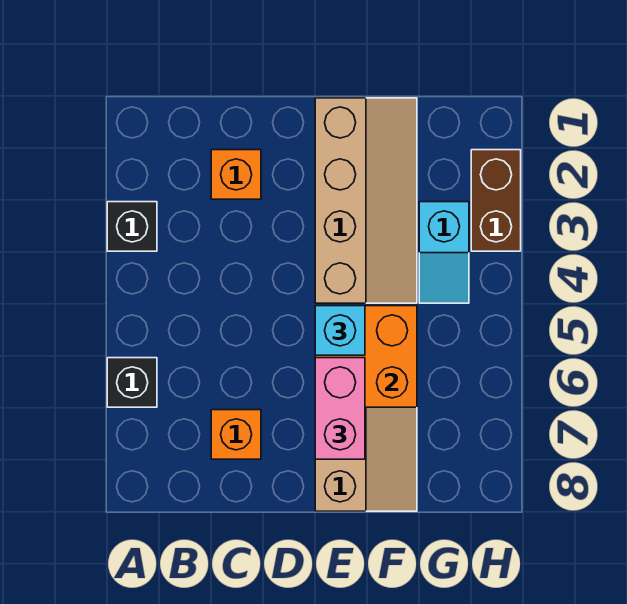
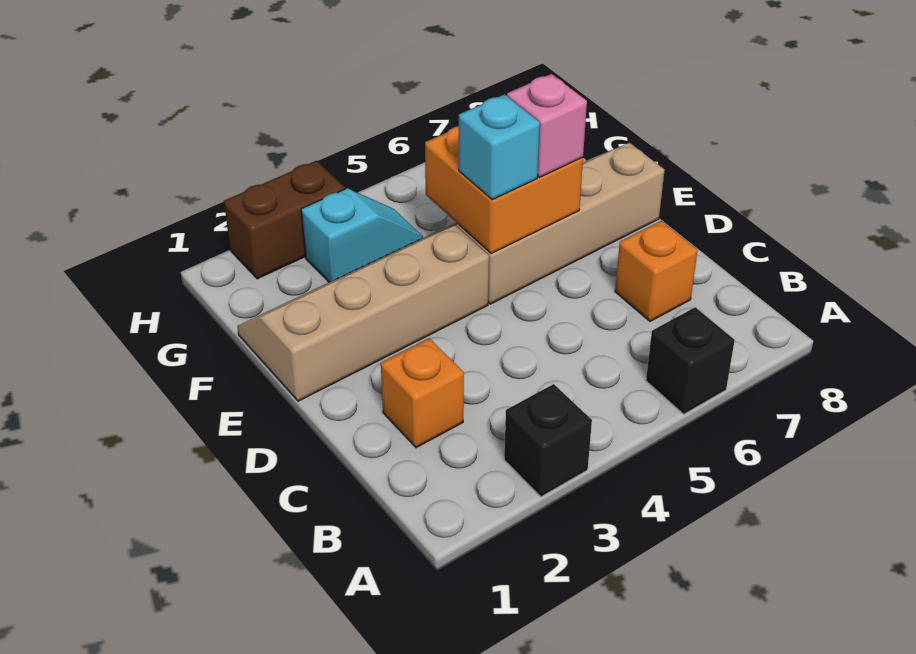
pink 1x2 brick [315,358,365,459] -> pink 1x1 brick [507,74,587,177]

